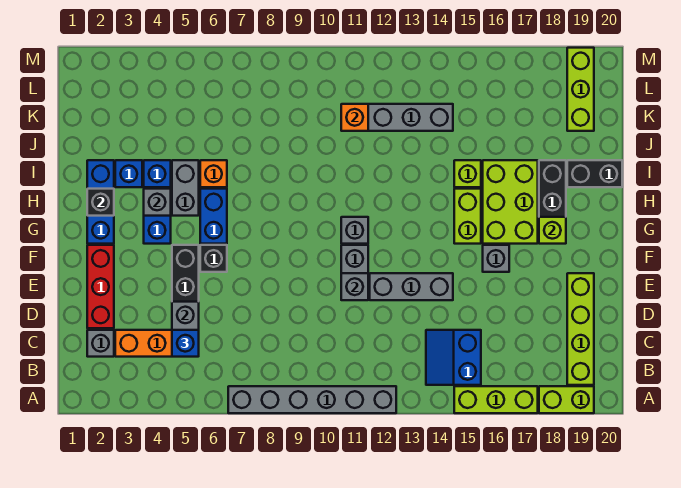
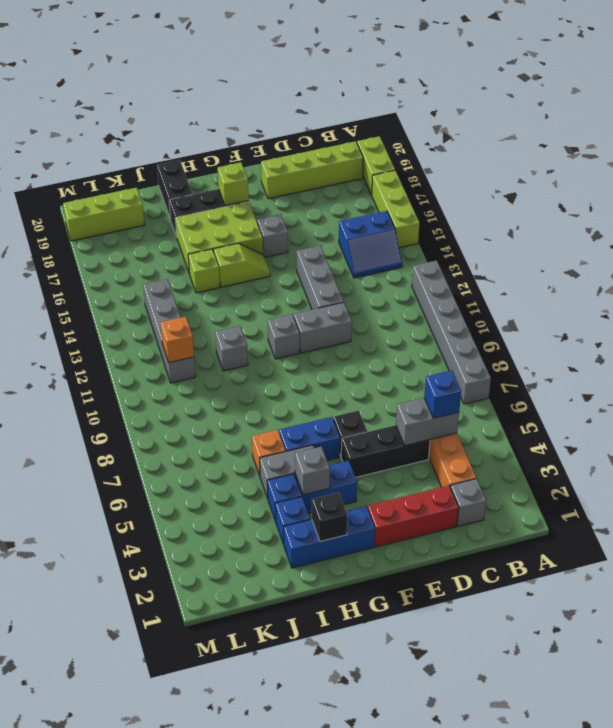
grey 1x1 brick [341,273,368,300] -> grey 1x1 brick moved to [215,326,248,371]
lime 1x2 brick [454,189,481,244] -> lime 1x2 slope [214,243,270,287]

